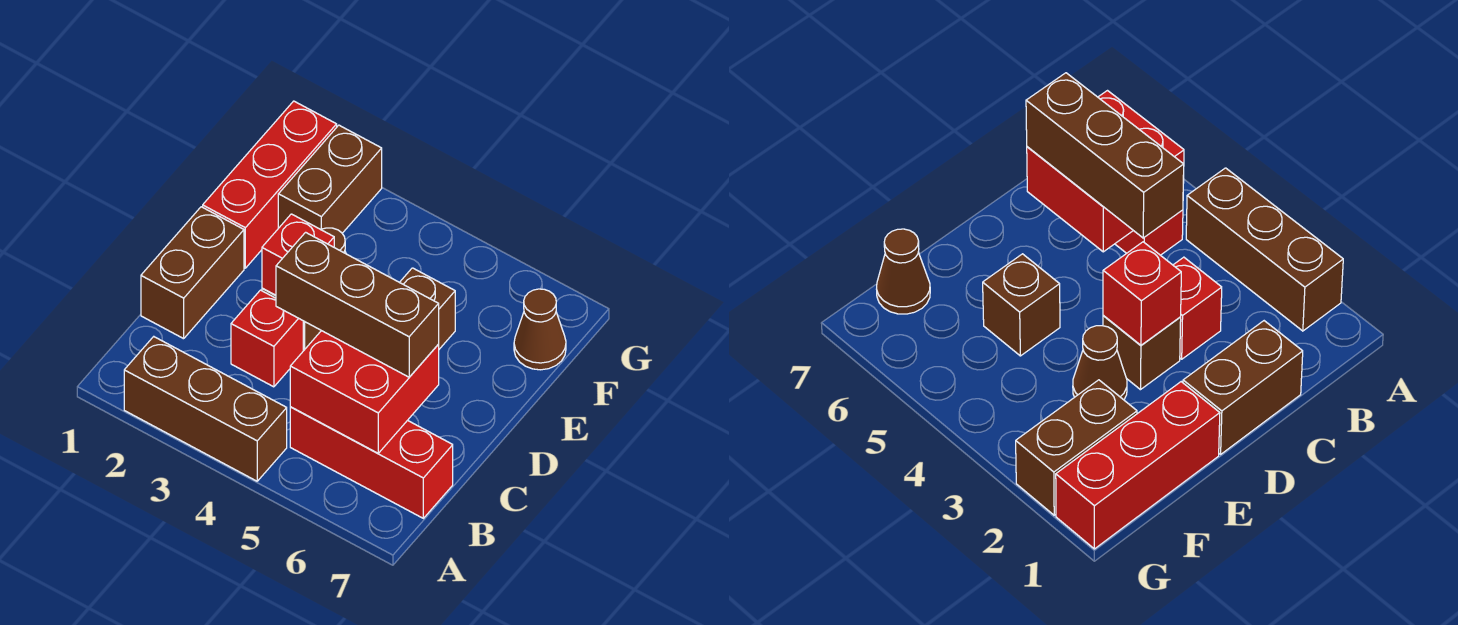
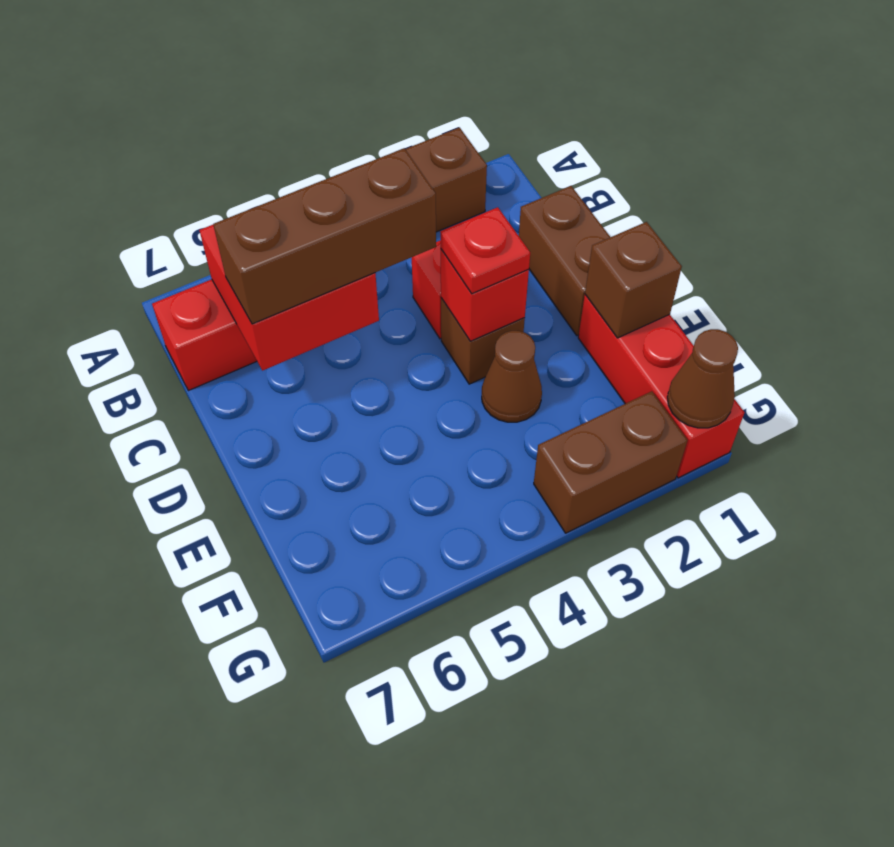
none -> red 1x1 plate [440,207,530,294]
brown 1x1 brick [400,268,455,349] -> brown 1x1 brick moved to [585,222,682,338]
brown 1x2 brick [278,125,382,233] -> brown 1x2 brick turned to [534,391,688,533]
brown 1x1 cone [514,289,566,370] -> brown 1x1 cone moved to [667,329,738,428]

